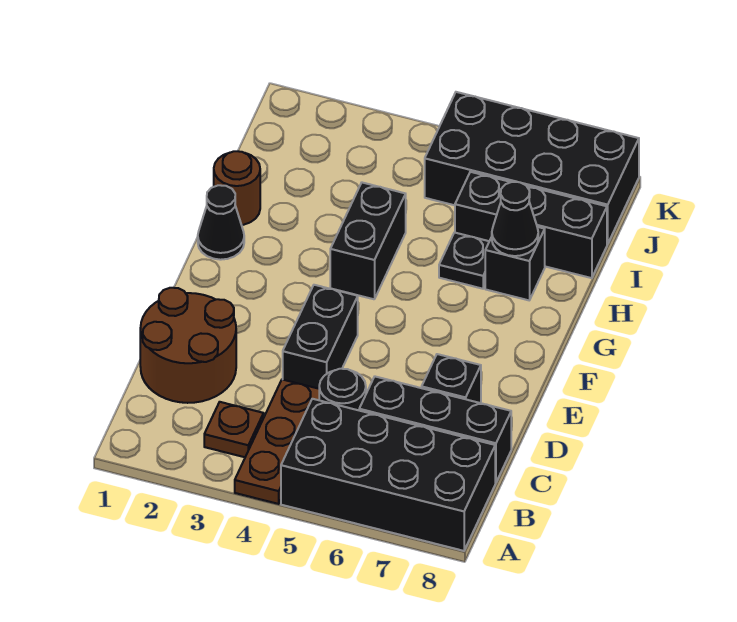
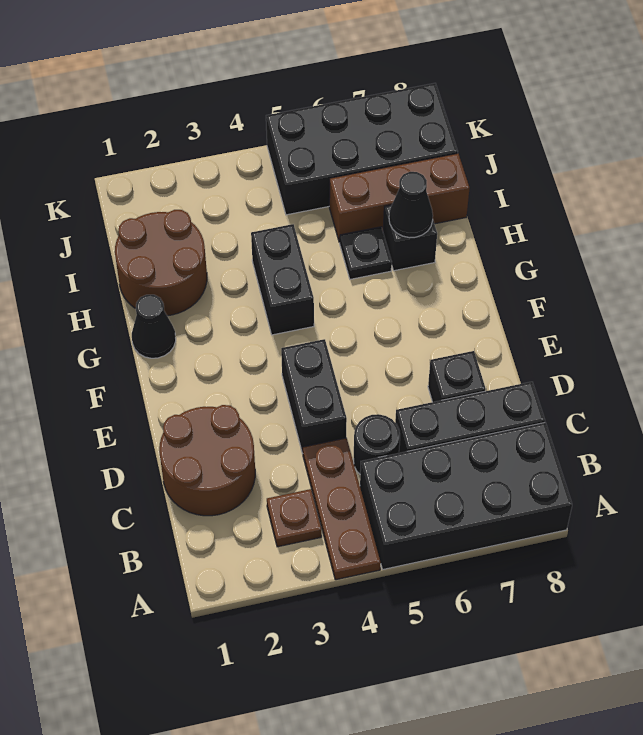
brown 1x1 round brick [214,151,260,225] -> brown 2x2 round brick [115,210,207,316]
black 1x3 brick [455,172,607,278] -> brown 1x3 brick [329,153,470,242]

